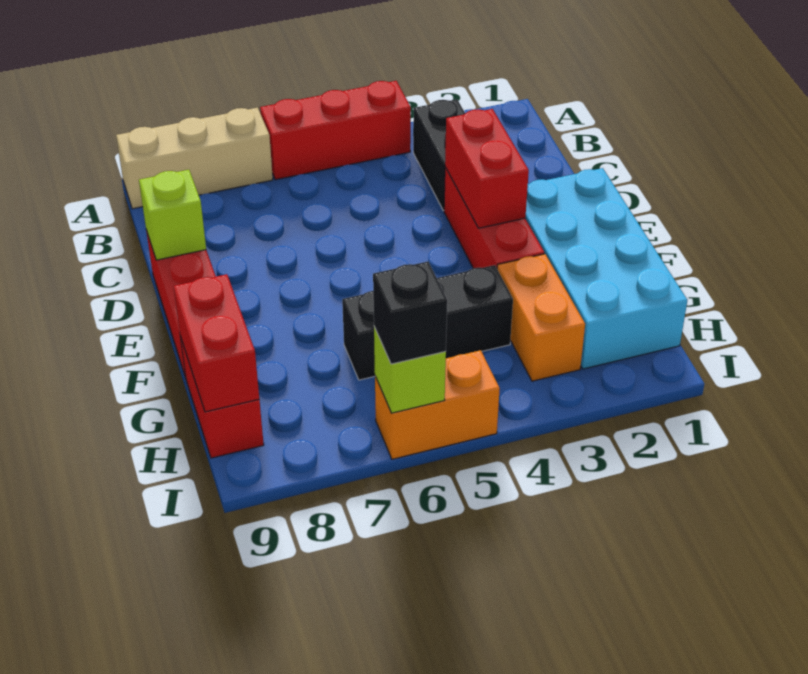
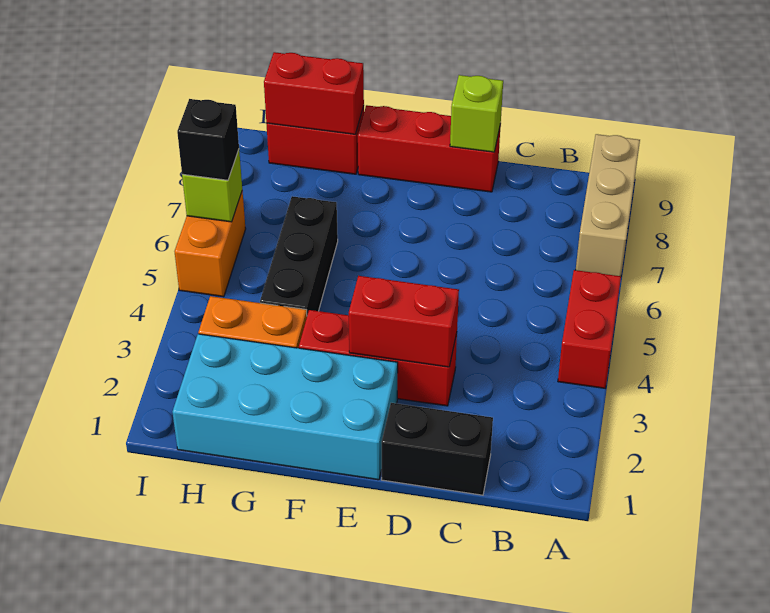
red 1x3 brick [260,81,411,180] -> red 1x2 brick [558,270,621,388]
black 1x2 brick [413,99,465,211] -> black 1x2 brick moved to [382,403,493,495]

